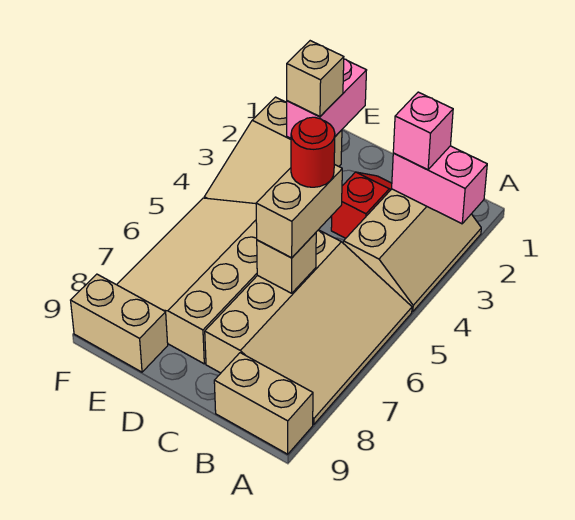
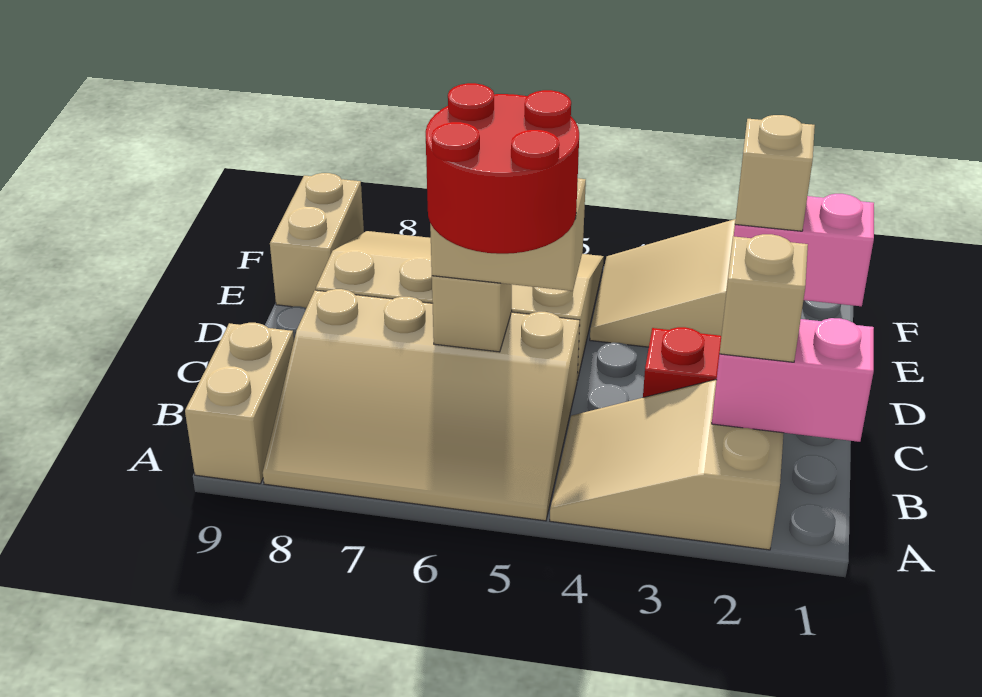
tan 2x3 slope [343,189,481,312] -> tan 2x3 slope turned to [550,380,784,550]
pink 1x2 brick [392,146,487,224] -> pink 1x2 brick turned to [712,318,874,442]
pink 1x1 brick [393,92,453,170] -> tan 1x1 brick [720,234,808,362]
red 1x1 round brick [291,117,335,187] -> red 2x2 round brick [426,83,579,254]

